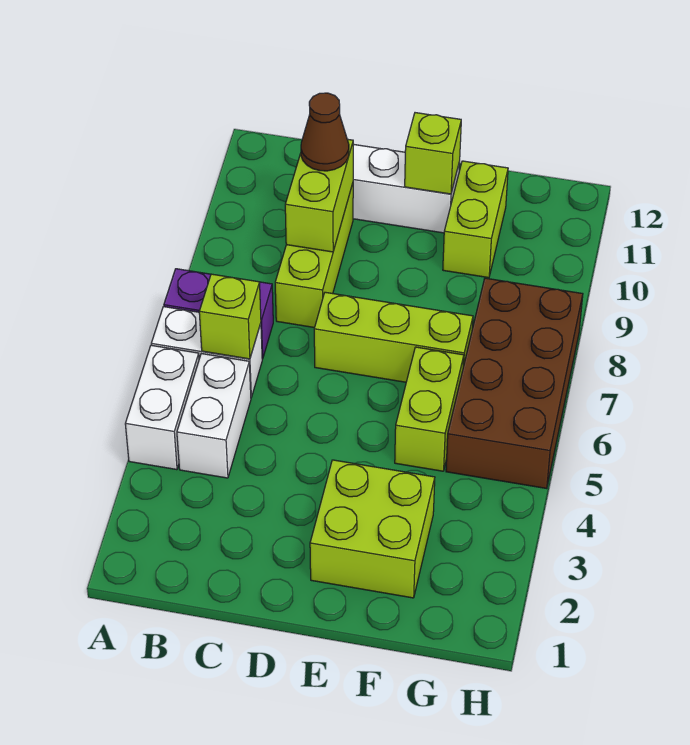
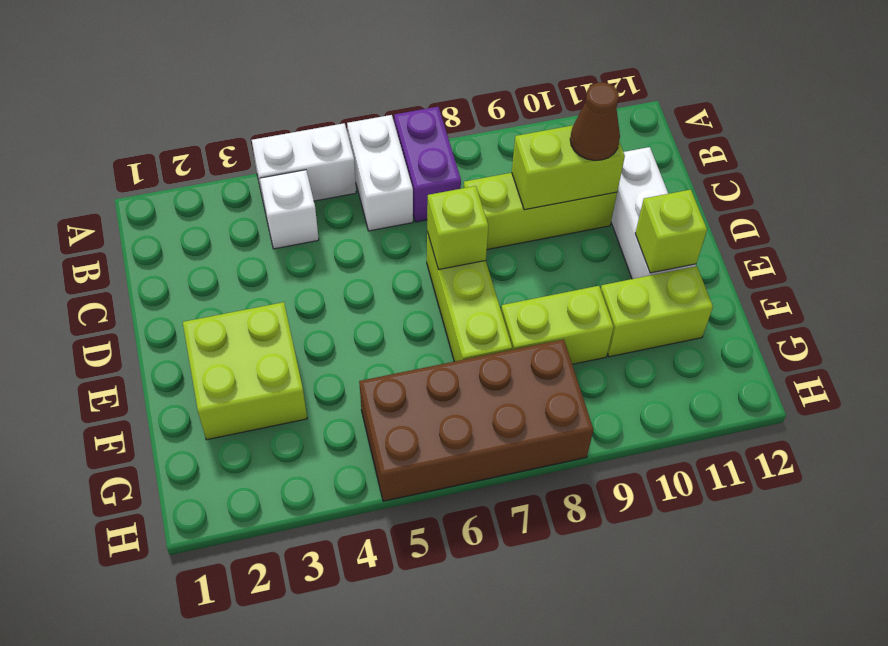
white 1x2 brick [177,354,251,478] -> white 1x1 brick [260,170,319,249]
lime 1x1 brick [199,274,261,359] -> lime 1x1 brick moved to [427,186,488,270]
lime 1x2 brick [395,347,464,471] -> lime 1x2 brick moved to [501,286,614,364]

